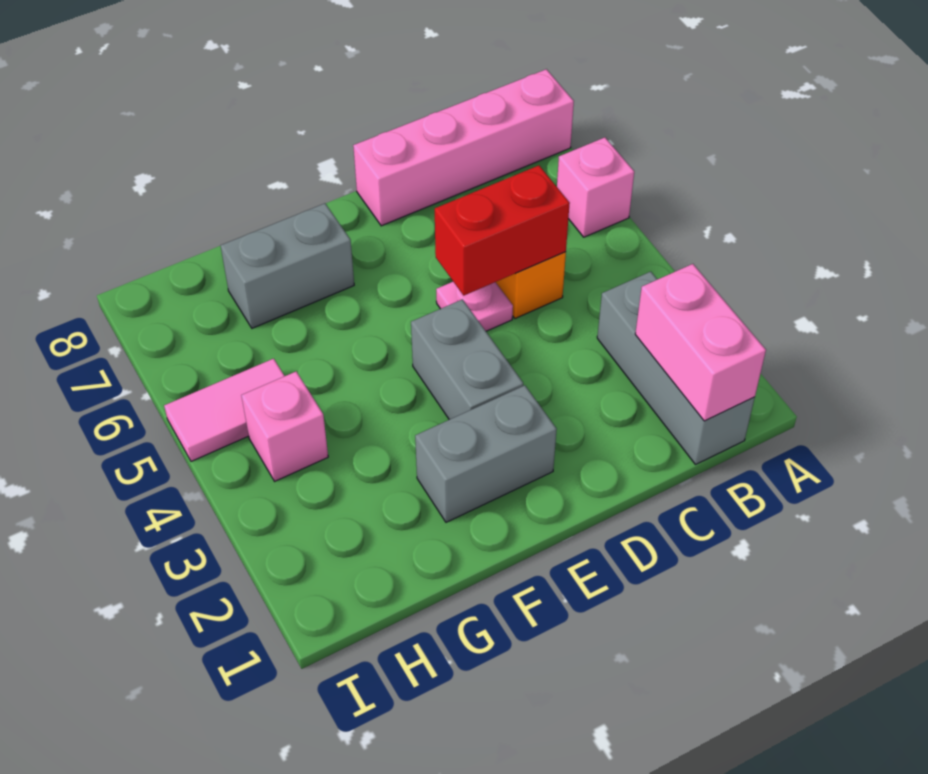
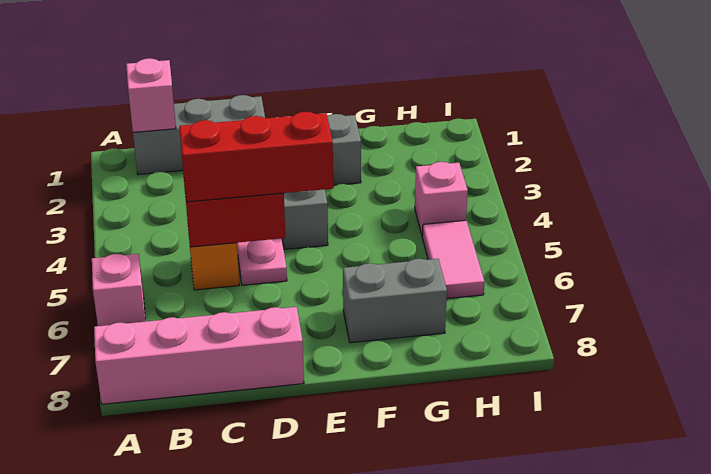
grey 1x3 brick [597,272,755,464] -> grey 1x3 brick turned to [133,95,265,175]
pink 1x2 brick [635,264,766,421] -> pink 1x1 brick [126,58,176,132]
none -> red 1x3 brick [179,112,333,202]
pink 1x2 tile [164,359,284,461] -> pink 1x2 tile turned to [422,220,484,299]

